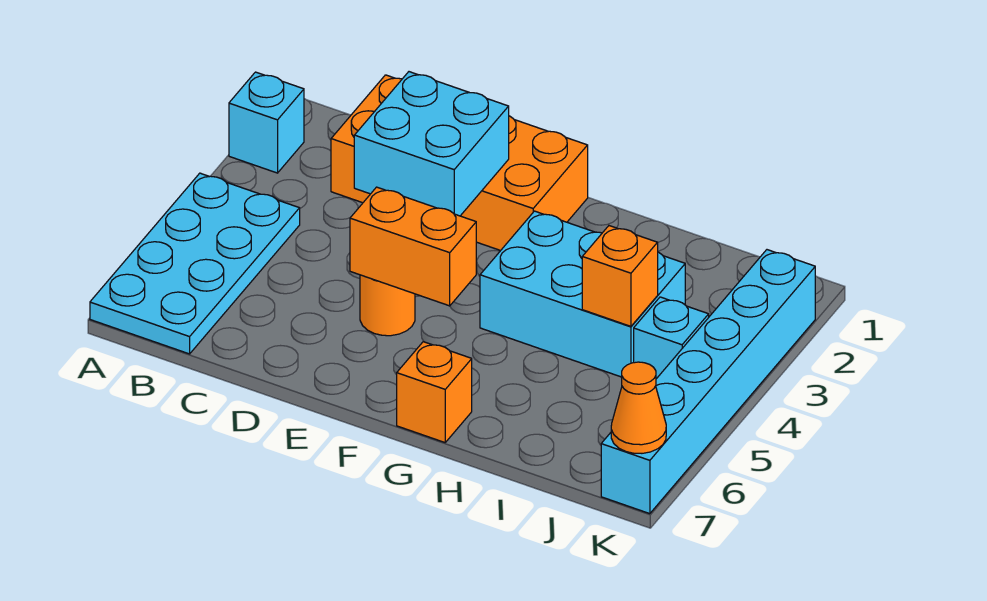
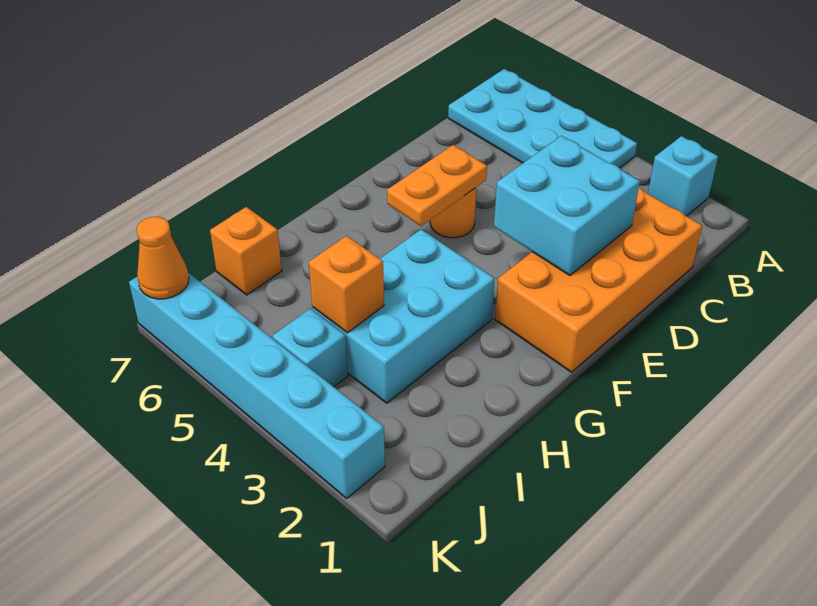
orange 1x2 brick [350,187,476,306] -> orange 1x2 plate [387,145,487,226]
orange 1x1 brick [397,342,472,442] -> orange 1x1 brick moved to [210,207,282,295]

